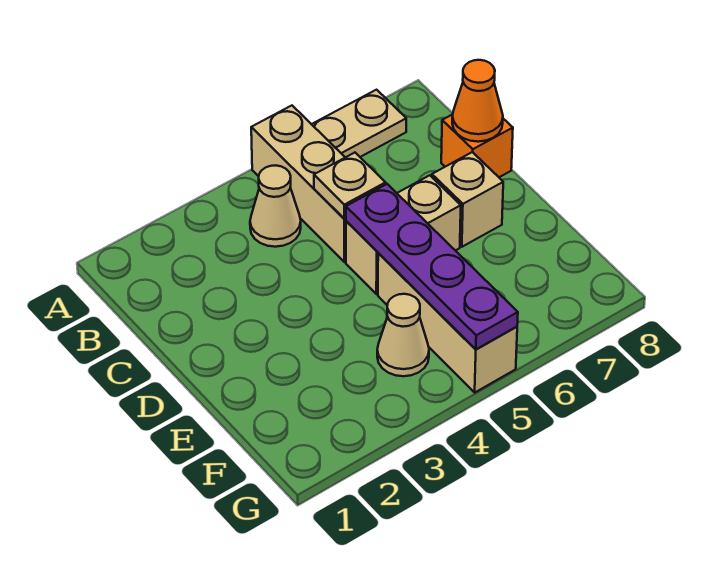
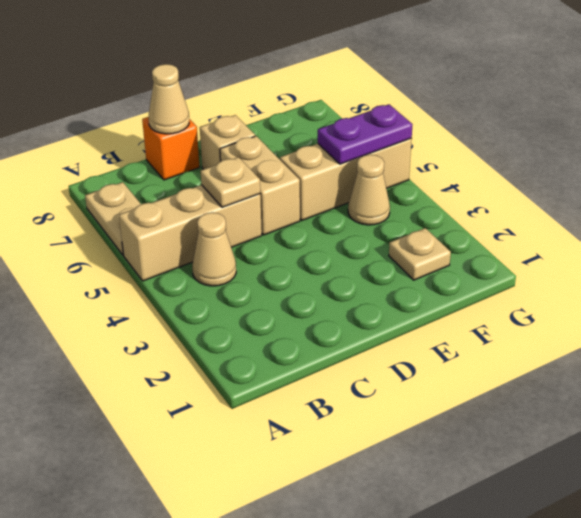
orange 1x1 cone [452,60,503,142] -> tan 1x1 cone [149,64,189,134]
purple 1x4 plate [346,184,518,349] -> purple 1x2 plate [318,104,413,164]
none -> tan 1x1 plate [389,228,451,280]

